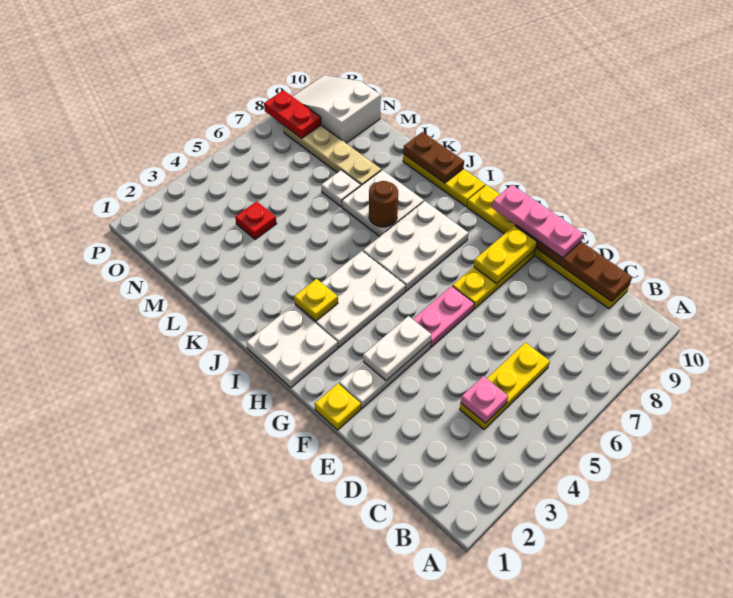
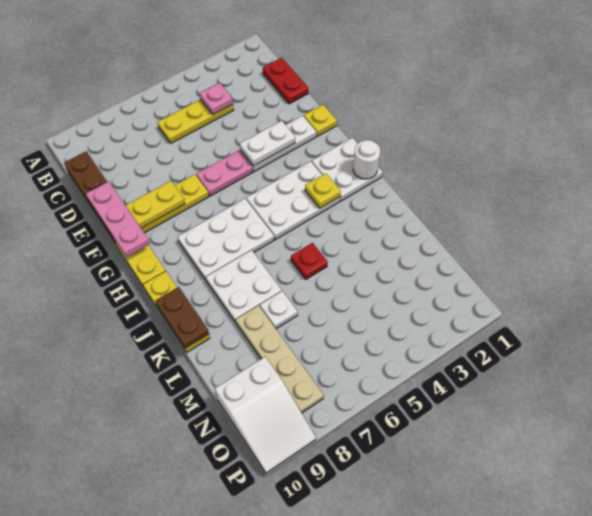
none -> white 1x1 round brick [353,140,380,179]
brown 1x1 round brick [369,181,398,227] -> none
red 1x1 plate [235,201,276,240] -> red 1x1 plate moved to [291,243,328,279]
red 1x2 plate [264,90,321,139] -> red 1x2 plate moved to [263,58,308,104]

